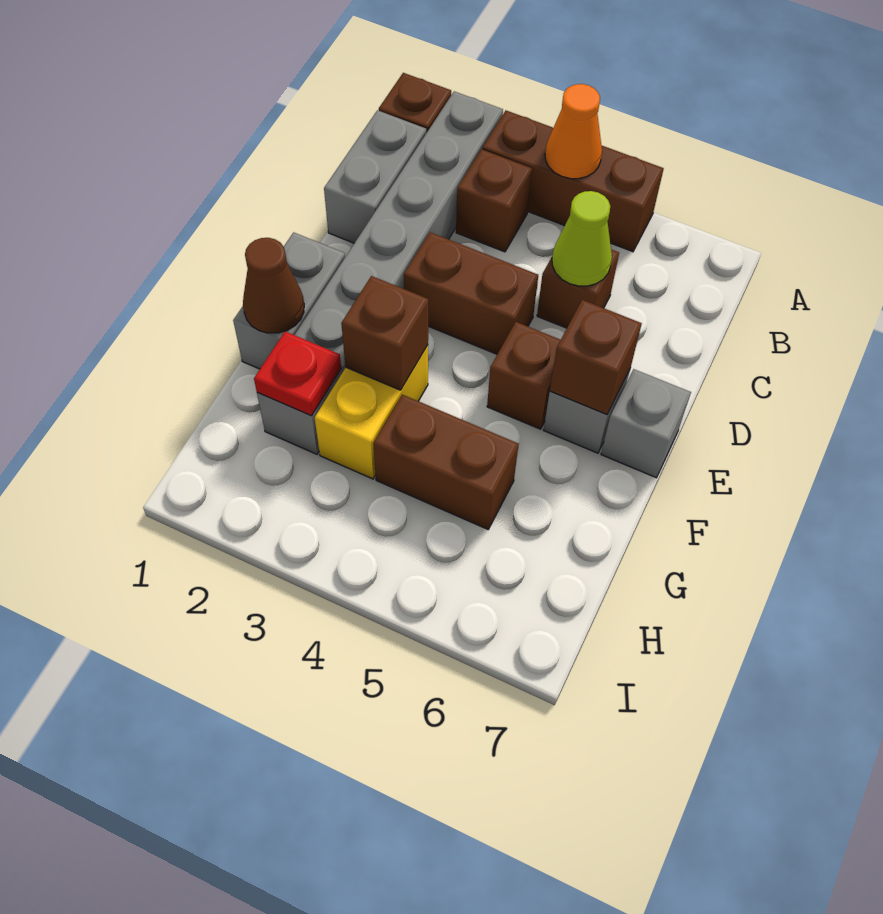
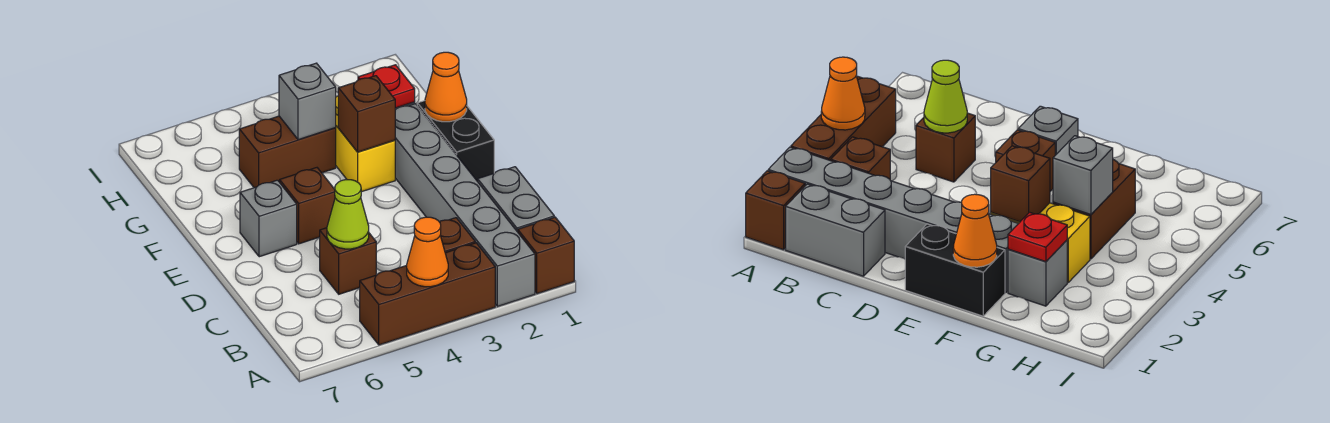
brown 1x2 brick [404,232,538,354] -> none
grey 1x2 brick [233,232,345,369] -> black 1x2 brick [417,101,494,182]
brown 1x1 brick [550,300,642,414] -> none
grey 1x1 brick [601,369,691,478] -> grey 1x1 brick moved to [279,63,336,140]
brown 1x1 cone [243,238,304,333] -> orange 1x1 cone [425,52,467,122]

